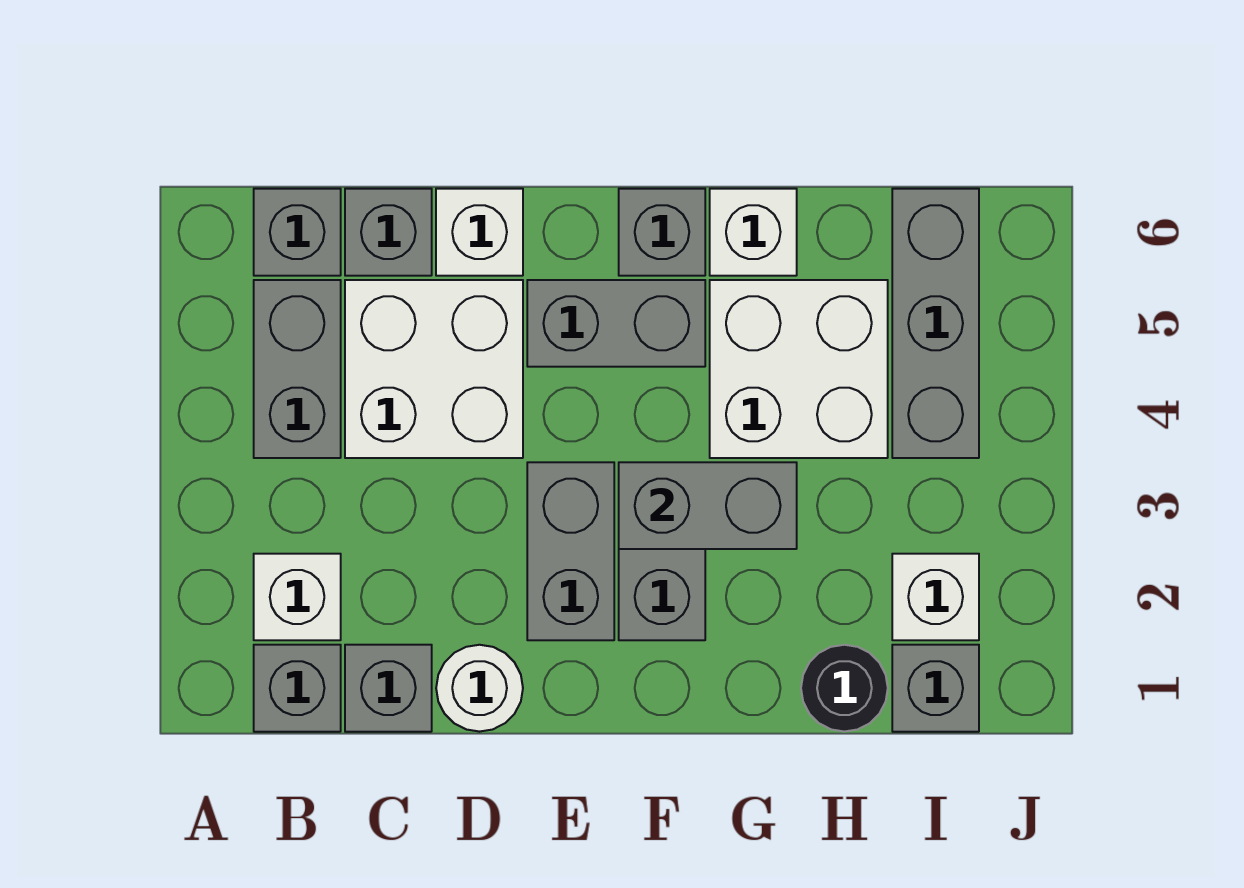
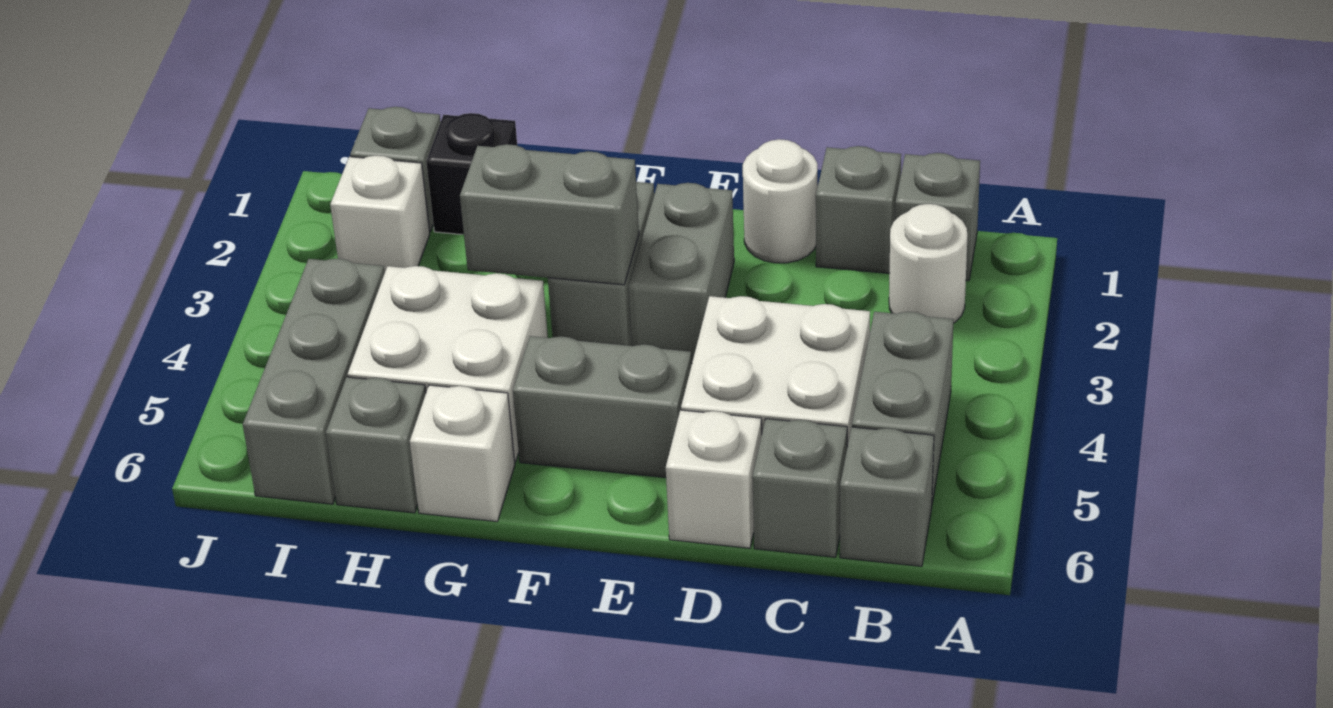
white 1x1 brick [254,554,341,640] -> white 1x1 round brick [889,204,967,323]
grey 1x1 brick [619,189,705,276] -> grey 1x1 brick moved to [326,377,426,513]
black 1x1 round brick [801,645,888,732] -> black 1x1 brick [426,113,517,235]

